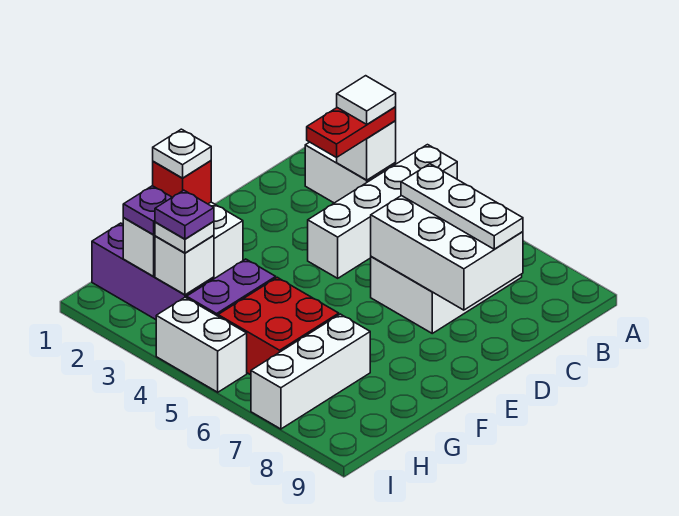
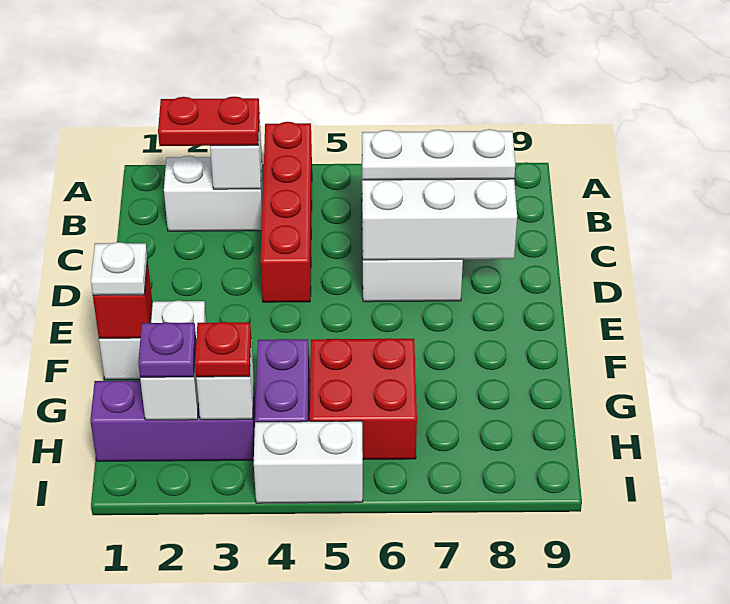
white 1x4 brick [308,145,457,278] -> red 1x4 brick [261,122,312,302]
red 1x2 plate [307,107,396,158] -> red 1x2 plate turned to [158,97,260,146]
white 1x1 tile [337,76,396,124] -> none
white 1x3 brick [251,314,370,429] -> none
white 1x1 plate [155,221,214,253] -> red 1x1 plate [195,322,251,377]
purple 1x1 plate [155,190,214,239] -> none

